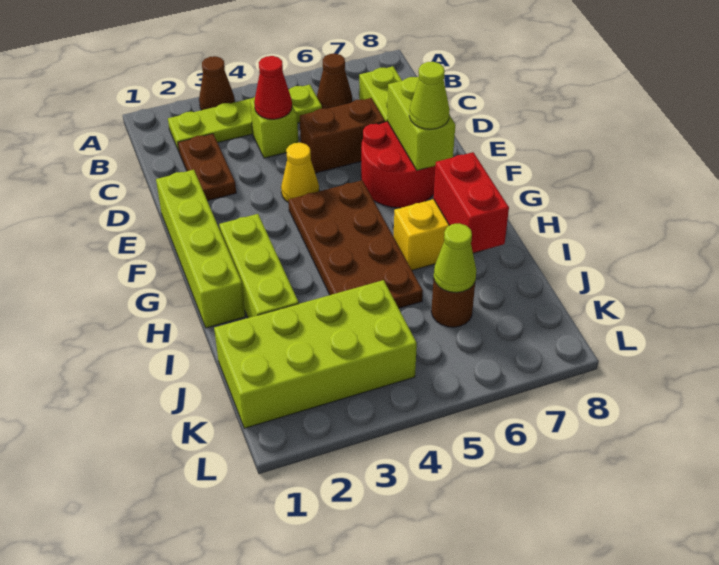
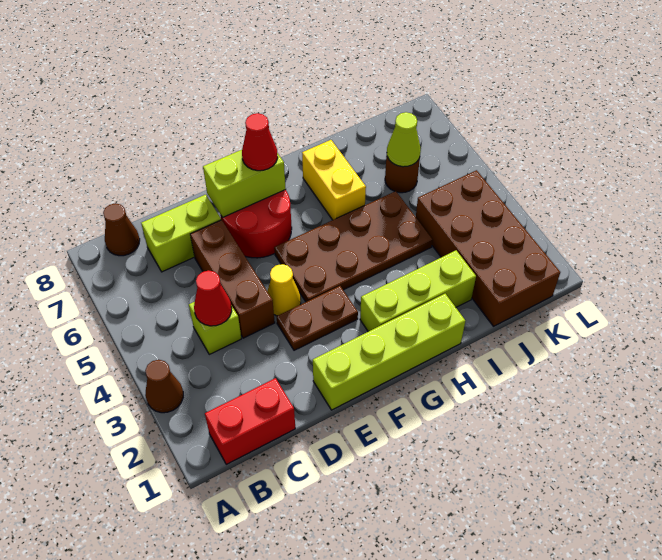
lime 1x4 plate [168,85,322,151] -> none
brown 1x1 cone [317,54,352,109] -> brown 1x1 cone moved to [103,203,140,256]
brown 1x2 plate [178,134,236,201] -> brown 1x2 plate moved to [277,286,358,350]
brown 1x2 brick [300,98,385,173] -> brown 1x3 brick [190,220,275,338]
lime 1x1 cone [409,62,450,129] -> red 1x1 cone [242,113,278,171]
red 1x2 brick [434,152,509,253] -> red 1x2 brick moved to [205,378,295,464]
lime 2x4 brick [214,280,417,428] -> brown 2x4 brick [416,170,560,326]

